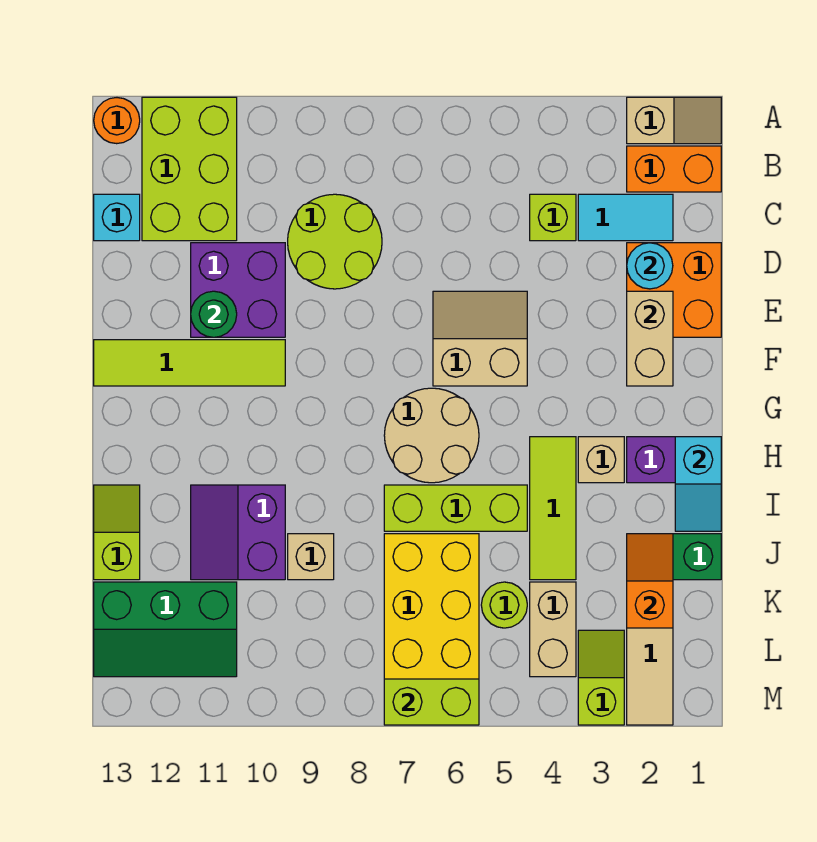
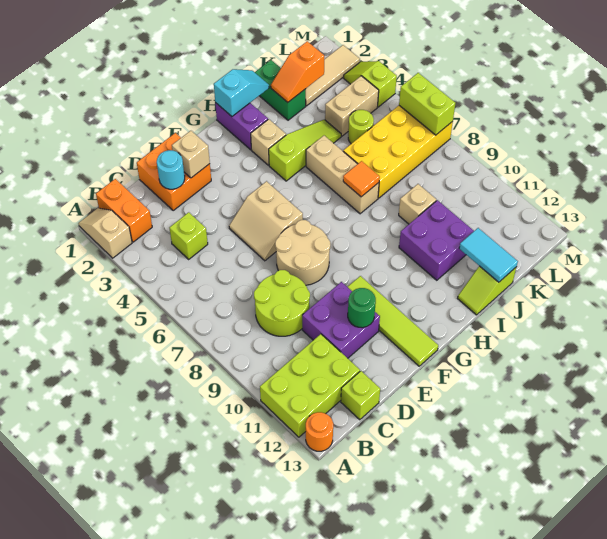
cyan 1x2 tile [578,194,673,241] -> cyan 1x2 tile moved to [459,228,518,282]
cyan 1x1 brick [94,194,140,241] -> lime 1x1 brick [341,371,380,420]
tan 1x2 brick [627,291,673,386] -> tan 1x1 brick [172,131,210,178]
tan 2x2 round brick [384,388,479,483] -> tan 2x2 round brick moved to [275,220,330,285]
lime 1x3 tile [530,437,576,580] -> lime 1x3 slope [269,120,341,181]
lime 1x3 brick [384,485,527,531] -> tan 1x3 brick [306,136,379,214]
none -> orange 1x1 tile [343,161,380,197]
purple 2x2 slope [191,485,285,580] -> purple 2x2 brick [399,200,474,280]
green 2x3 slope [94,582,237,677] -> none
lime 1x2 slope [578,630,624,725] -> lime 1x2 slope turned to [343,61,397,107]

